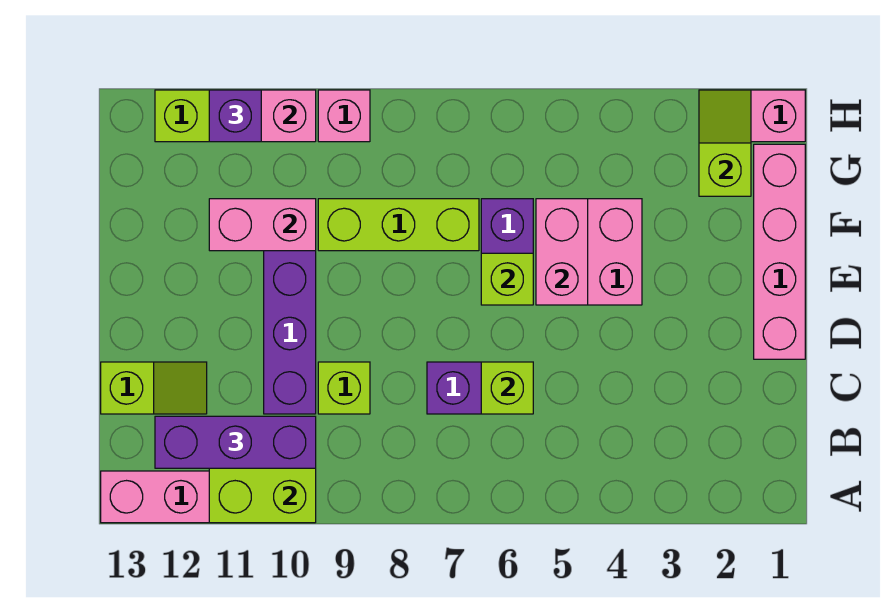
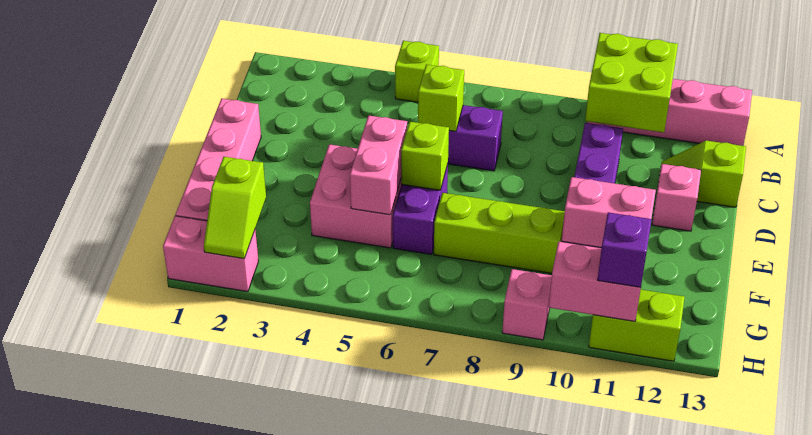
purple 1x3 brick [155,416,316,468] -> none
lime 1x1 brick [318,362,370,414] -> lime 1x1 brick moved to [395,41,439,102]
none -> pink 1x1 brick [652,164,701,231]

